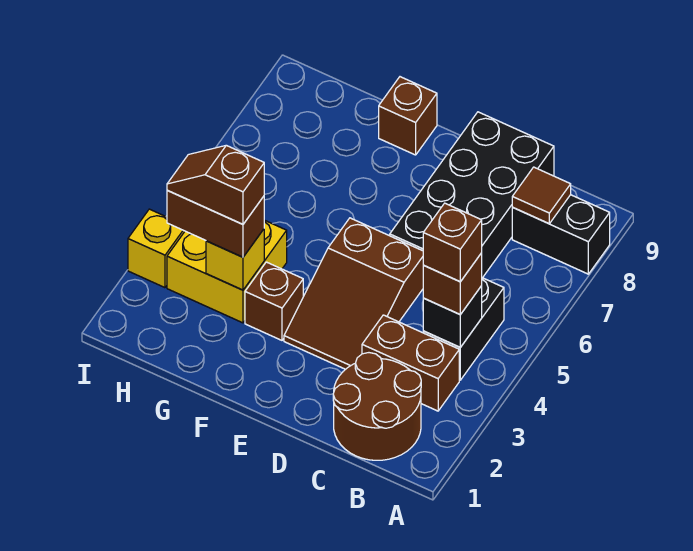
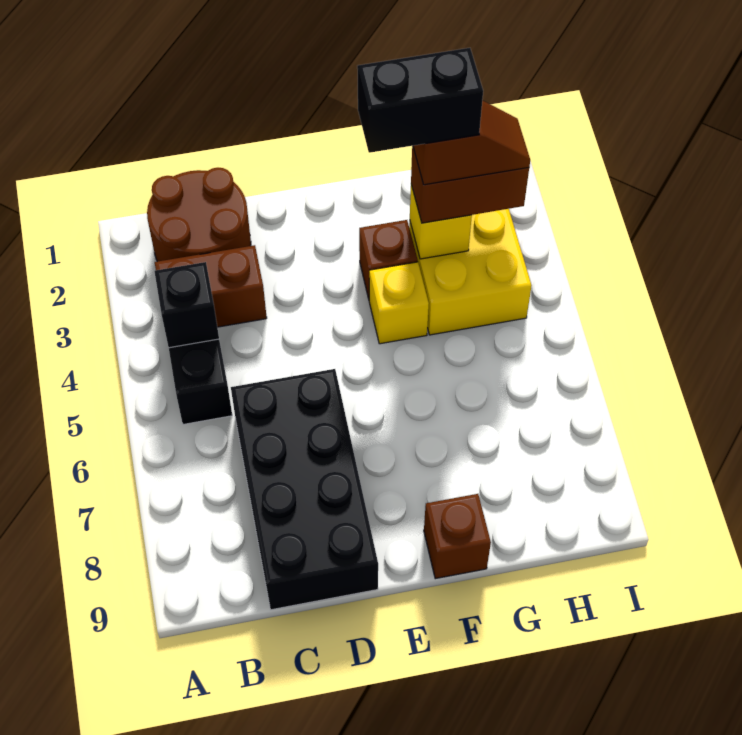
black 1x2 brick [512,195,610,274] -> black 1x2 brick moved to [357,48,483,153]
brown 1x1 brick [423,253,482,314] -> none
brown 1x1 brick [423,203,482,282] -> none
brown 1x1 tile [512,167,571,224] -> none
brown 2x3 slope [284,218,423,369] -> none
yellow 1x1 brick [128,209,185,288] -> yellow 1x1 brick moved to [369,262,429,344]

